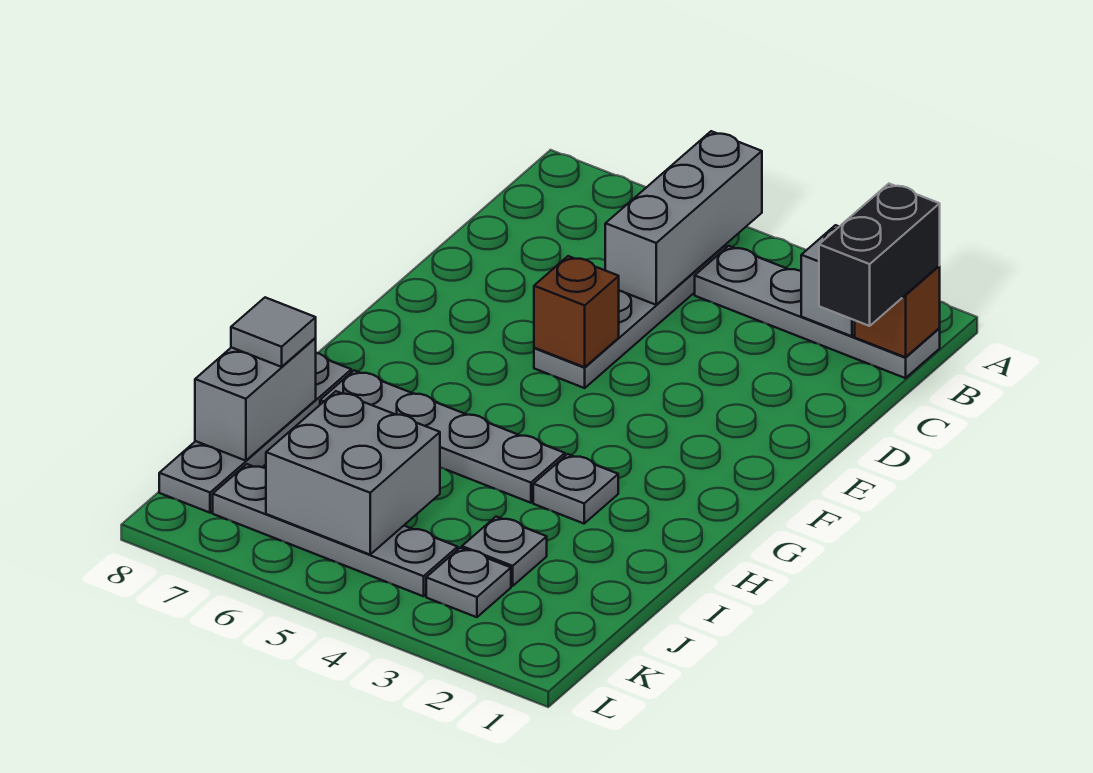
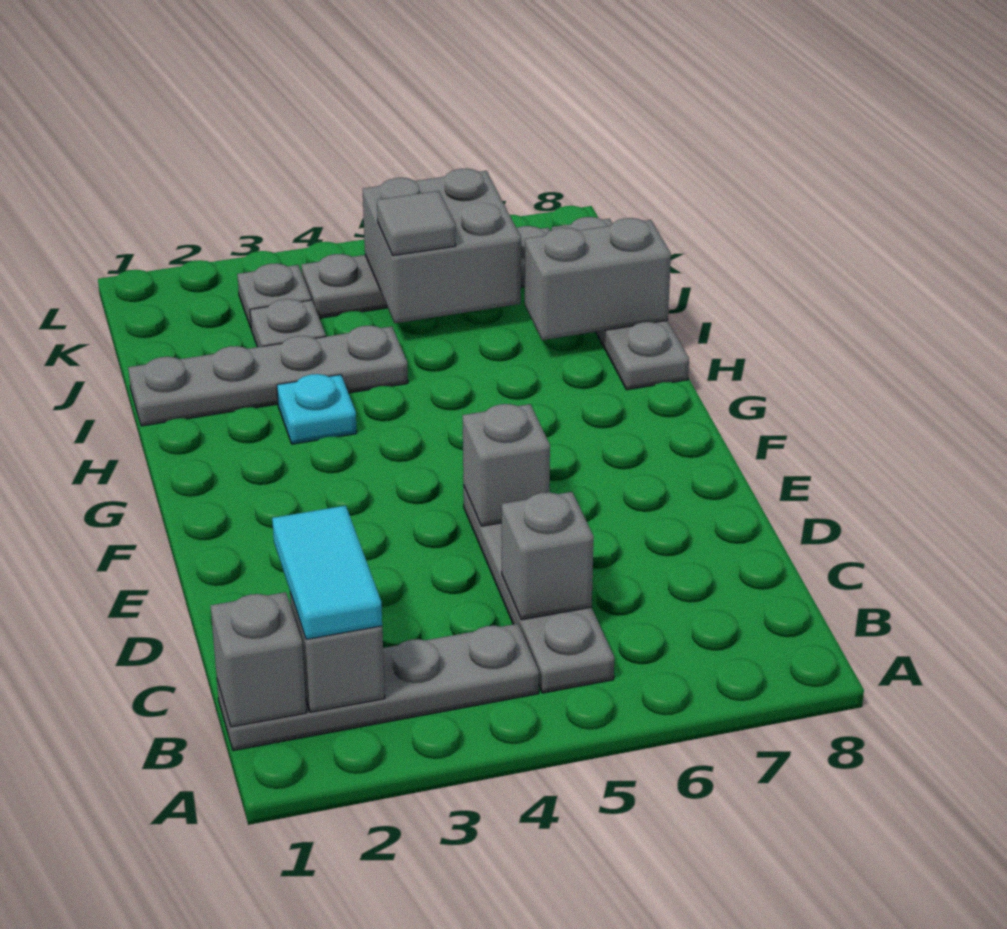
grey 1x3 brick [605,131,762,305] -> grey 1x1 brick [502,492,594,620]
brown 1x1 brick [855,266,940,357] -> grey 1x1 brick [211,592,306,727]
black 1x2 brick [819,184,940,326] -> none
none -> cyan 1x2 tile [272,506,382,639]
brown 1x1 brick [534,256,619,367] -> grey 1x1 brick [463,404,550,526]
grey 1x1 plate [533,454,618,524] -> cyan 1x1 plate [277,374,357,444]
grey 1x4 plate [320,370,565,503] -> grey 1x4 plate moved to [128,326,408,426]
grey 1x2 brick [195,338,316,461] -> grey 1x2 brick turned to [525,218,671,340]
grey 1x1 tile [231,297,316,367] -> grey 1x1 tile moved to [377,191,456,256]

